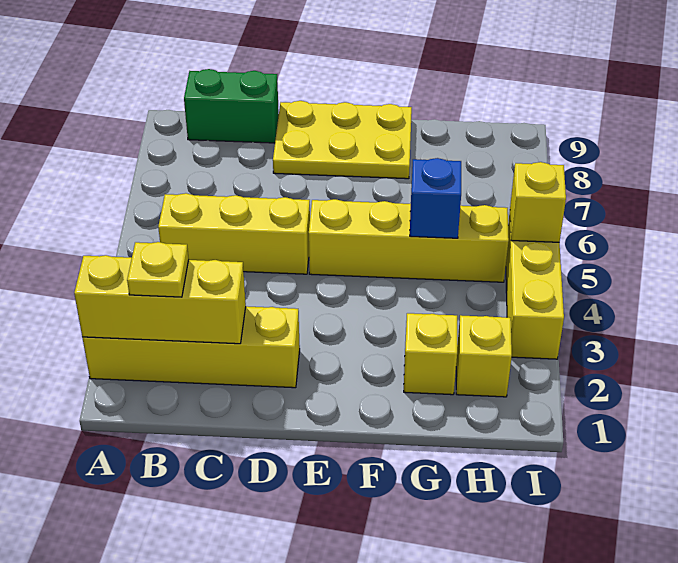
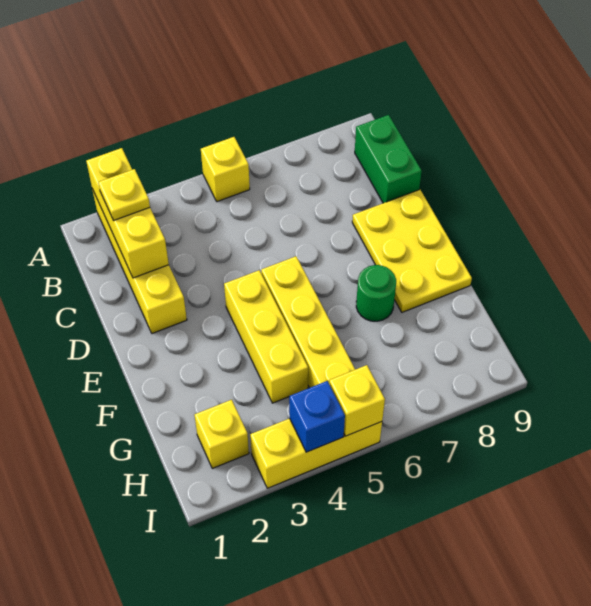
yellow 1x3 brick [158,193,310,274] -> yellow 1x3 brick moved to [224,270,308,403]
none -> green 1x1 round brick [356,265,396,321]
yellow 1x1 brick [404,313,457,395] -> yellow 1x1 brick moved to [201,137,250,202]
blue 1x1 brick [410,158,461,238] -> blue 1x1 brick moved to [289,381,345,452]

